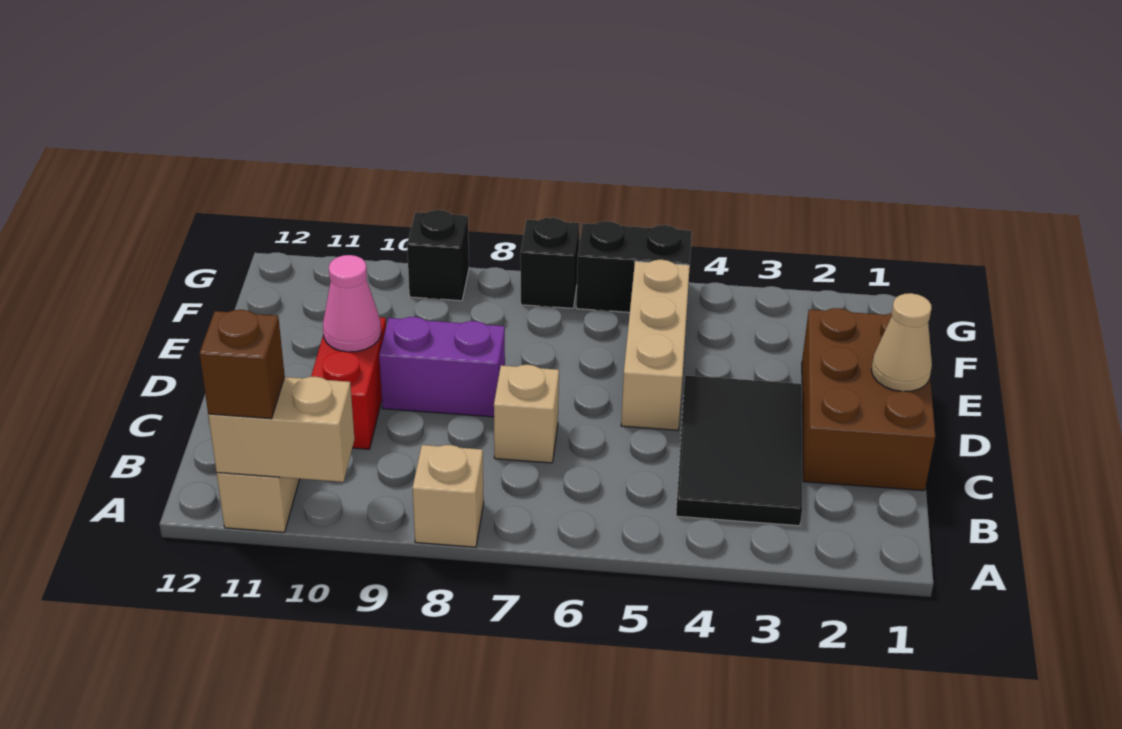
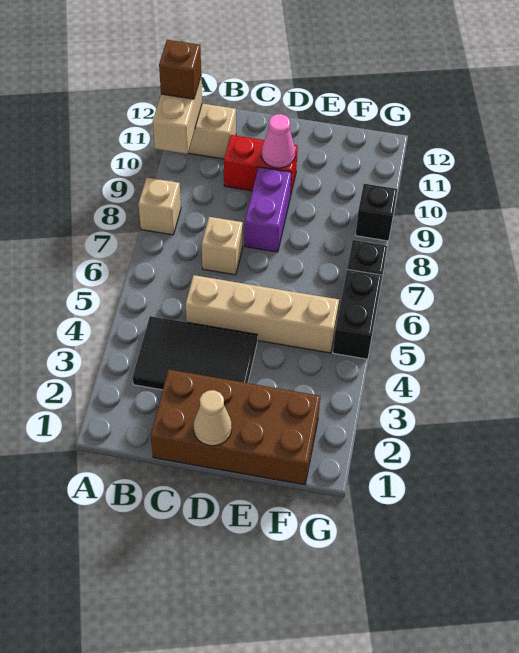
brown 2x3 brick [802,308,935,491] -> brown 2x4 brick [151,369,320,485]
tan 1x3 brick [621,260,690,430] -> tan 1x4 brick [186,275,339,353]

